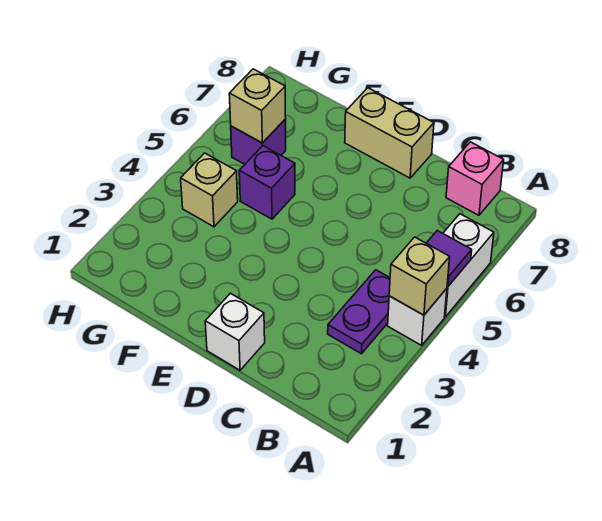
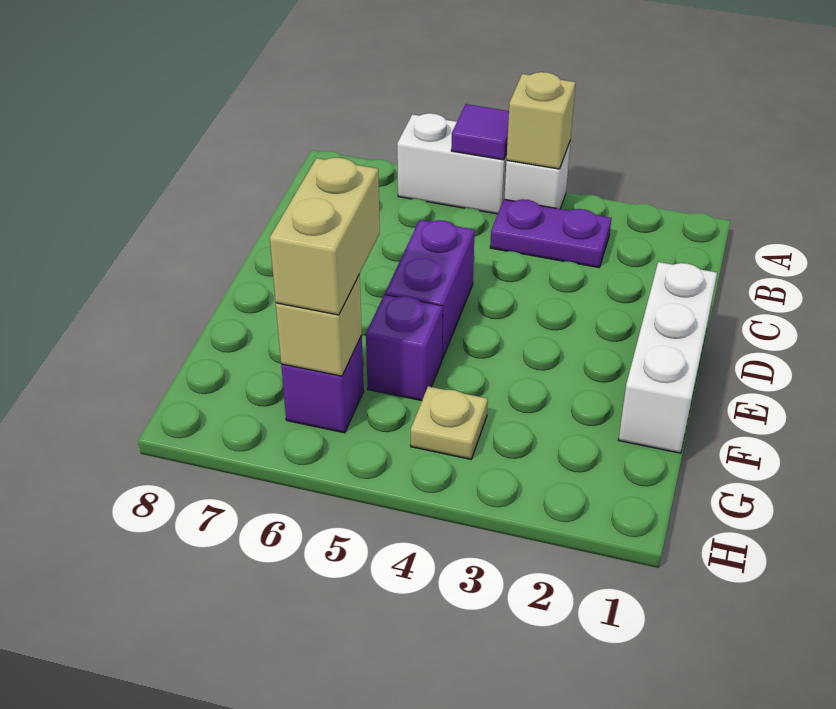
pink 1x1 brick [446,142,504,215] -> none
white 1x1 brick [205,293,265,370] -> white 1x3 brick [618,262,717,453]
none -> purple 1x2 brick [385,220,475,359]
tan 1x2 brick [345,88,434,178] -> tan 1x2 brick moved to [270,158,380,315]
tan 1x1 brick [181,153,238,227] -> tan 1x1 plate [411,386,488,459]

